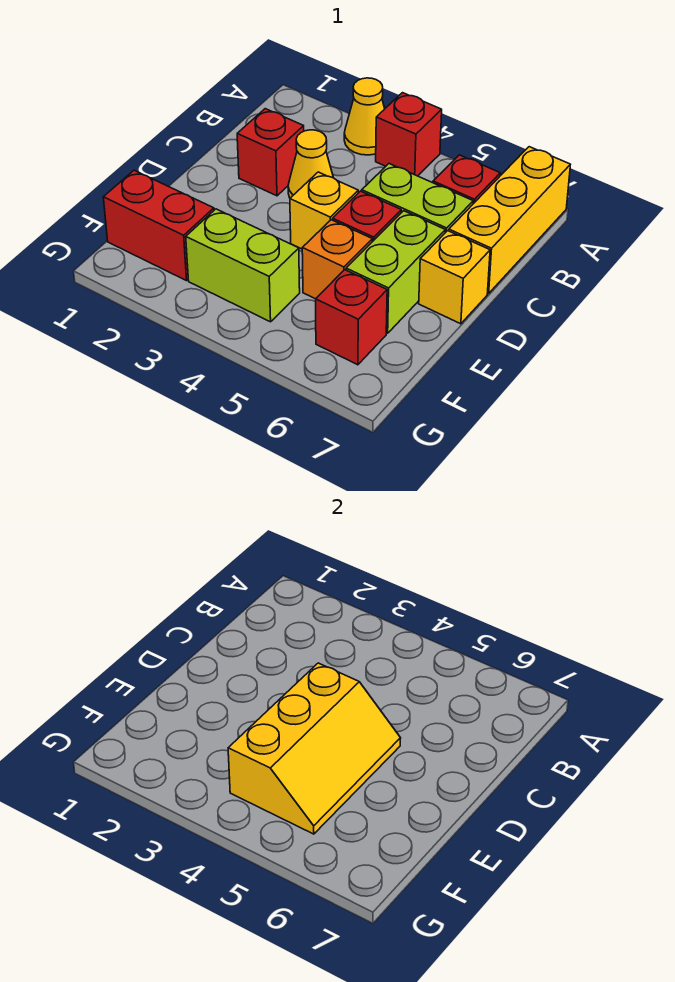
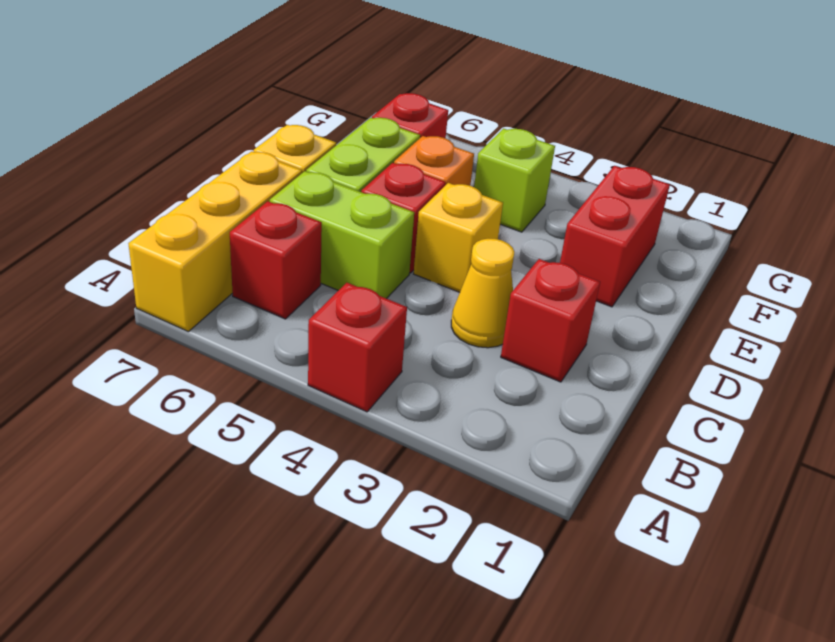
yellow 1x1 cone [344,78,385,155] -> none
yellow 2x3 slope [228,663,401,834] -> none
red 1x2 brick [103,170,214,281] -> red 1x2 brick turned to [560,166,670,307]
lime 1x2 brick [186,209,300,322] -> lime 1x1 brick [474,129,555,232]

